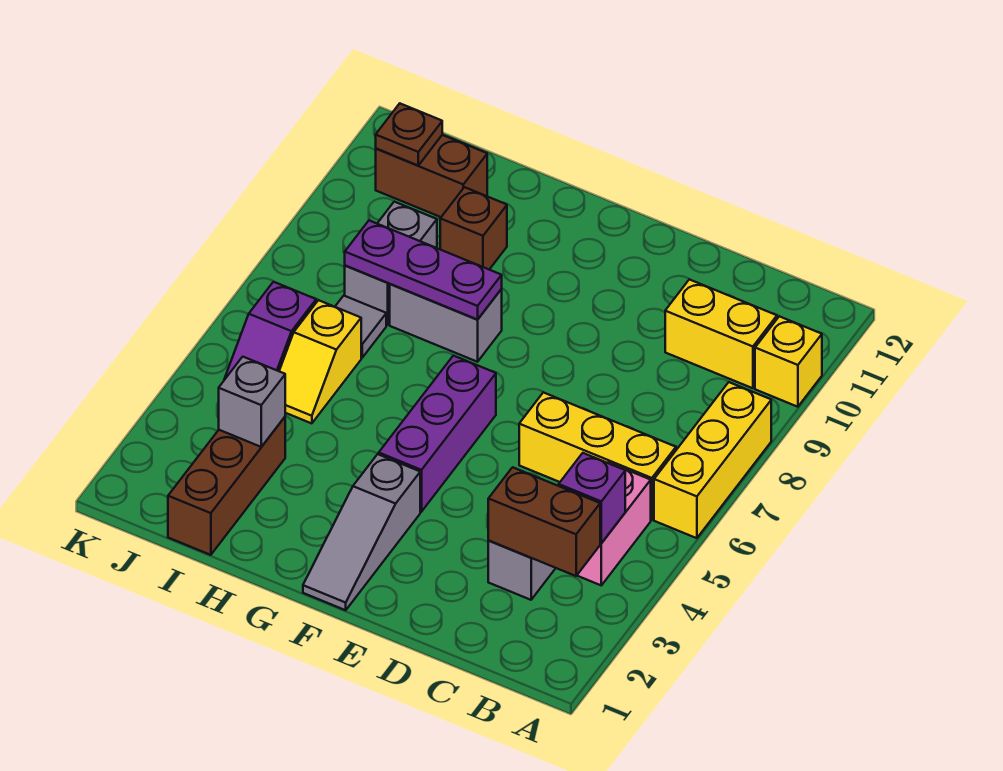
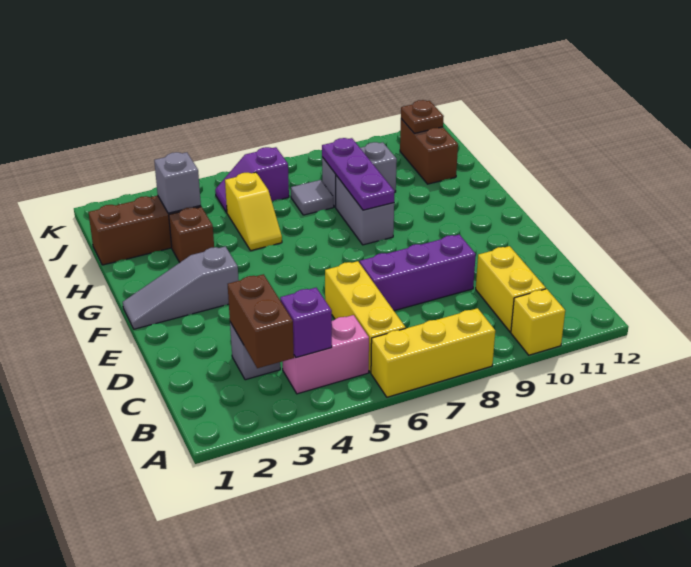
purple 1x3 brick [379,356,496,512] -> purple 1x3 brick moved to [360,235,476,311]
brown 1x1 brick [440,187,507,269] -> brown 1x1 brick moved to [169,207,214,263]
yellow 1x2 slope [279,300,361,423] -> yellow 1x2 slope turned to [225,172,282,251]

